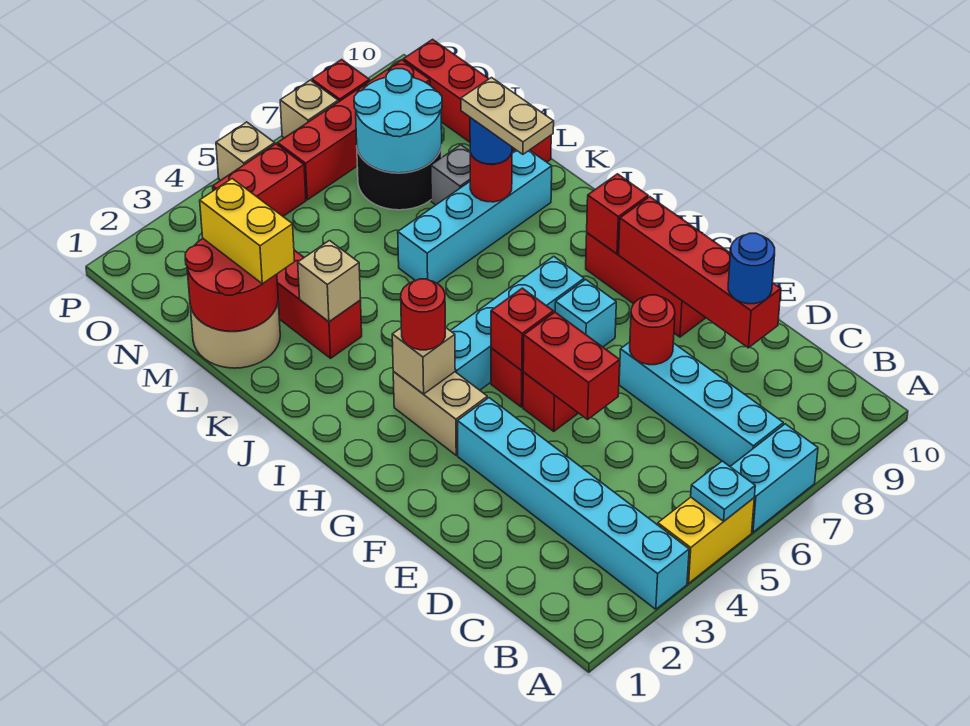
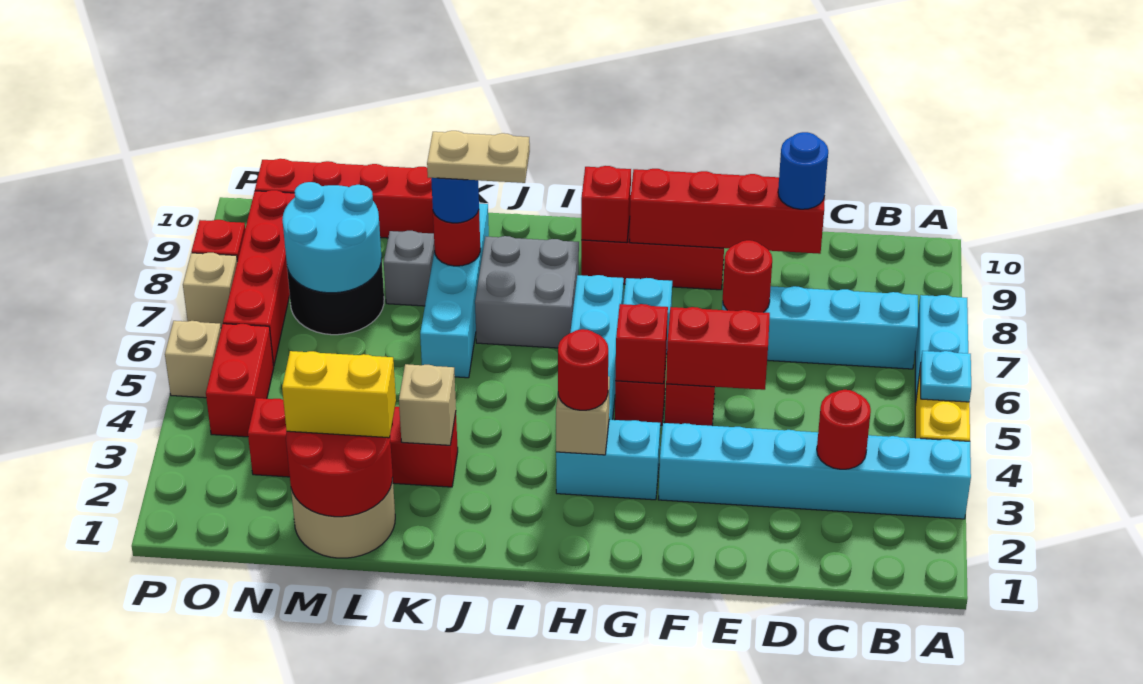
none -> red 1x1 round brick [817,390,871,469]
tan 1x2 brick [393,372,487,455] -> cyan 1x2 brick [556,420,660,500]
none -> grey 2x2 brick [475,236,579,348]

